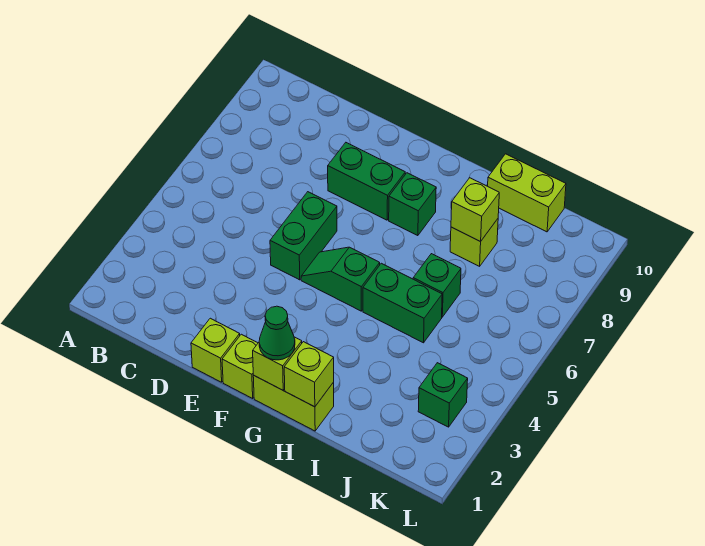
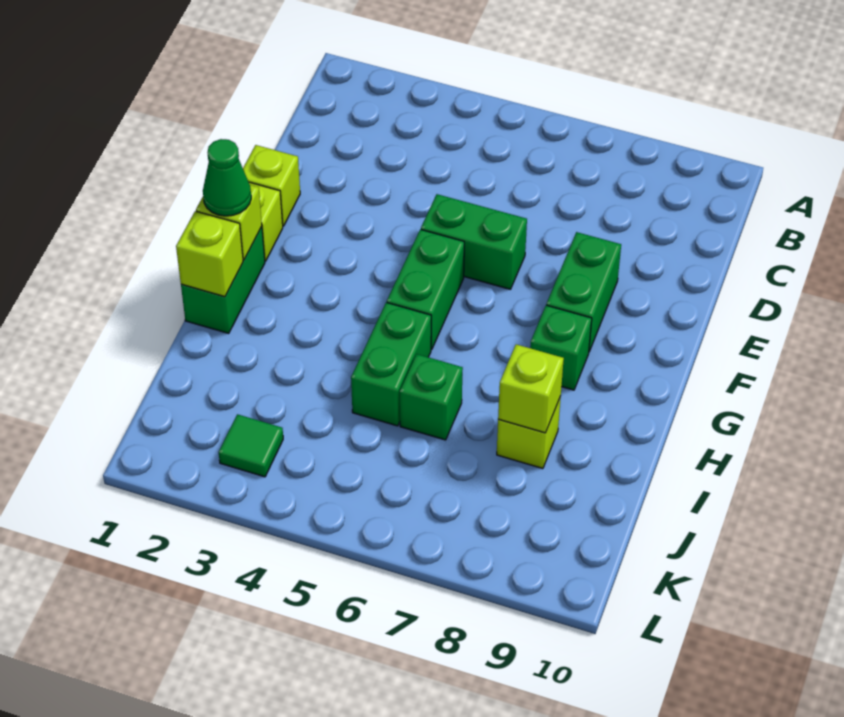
green 1x2 slope [301,247,380,311] -> green 1x2 brick [387,229,464,350]
lime 1x2 brick [253,375,334,431] -> green 1x2 brick [181,227,265,334]
lime 1x2 brick [488,154,566,232] -> none
green 1x1 brick [418,363,468,427] -> green 1x1 tile [219,414,283,477]

